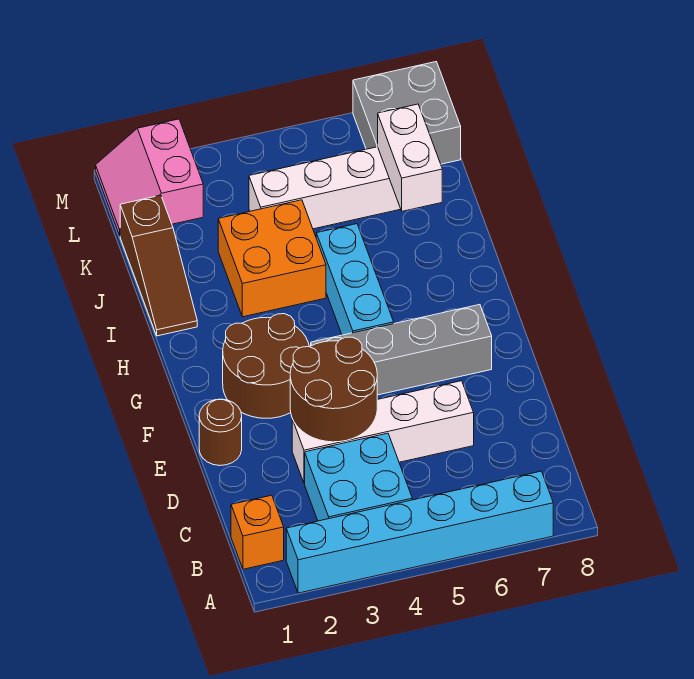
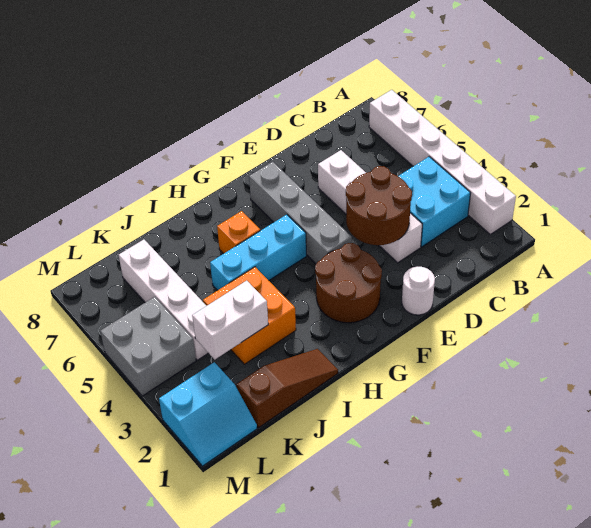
cyan 1x6 brick [286,471,553,593] -> white 1x6 brick [369,90,516,235]
orange 1x1 brick [231,495,284,569] -> orange 1x1 brick moved to [217,211,260,254]
brown 1x1 round brick [199,399,242,466] -> white 1x1 round brick [402,267,435,315]
white 1x2 brick [378,104,442,211] -> white 1x2 brick moved to [192,281,268,359]
pink 2x2 slope [96,119,203,235] -> cyan 2x2 slope [159,362,257,466]
grey 2x2 brick [353,62,461,164] -> grey 2x2 brick moved to [100,297,196,396]

